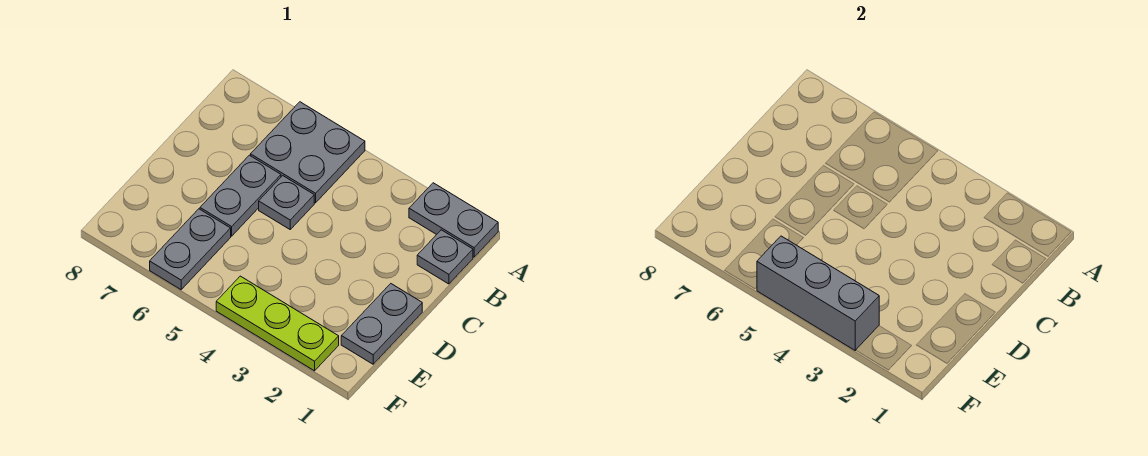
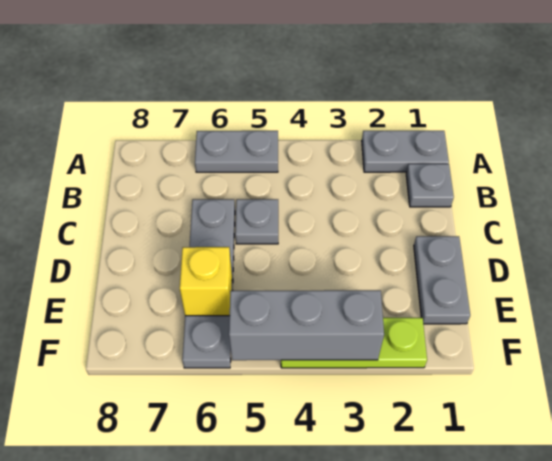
grey 2x2 plate [251,102,365,203] -> grey 1x2 plate [195,131,278,172]
none -> yellow 1x1 brick [180,247,232,316]

